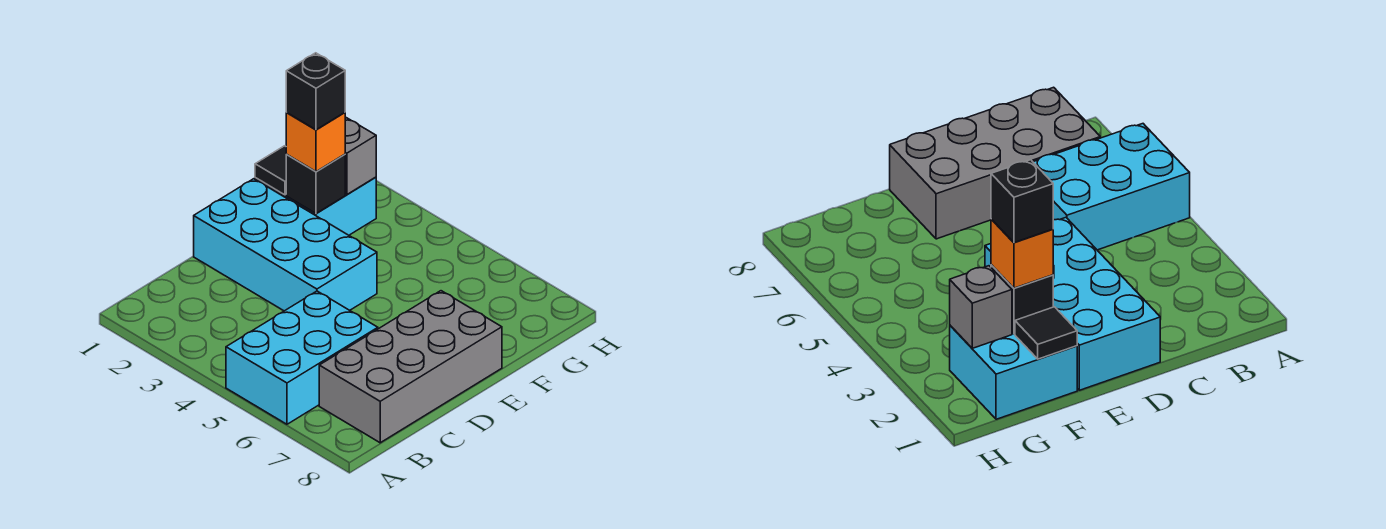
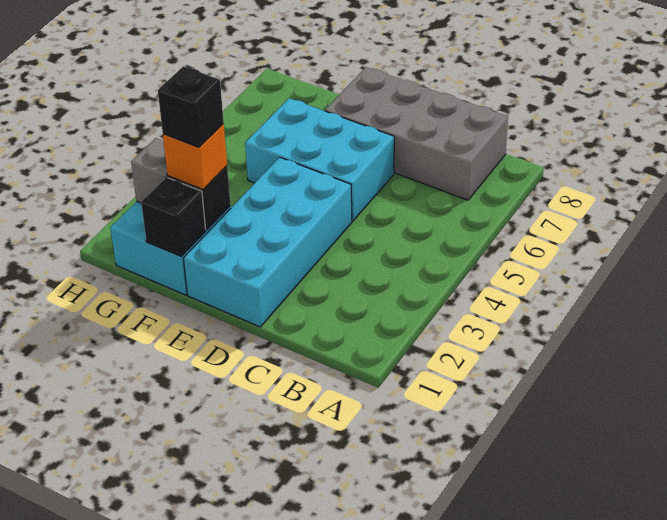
cyan 2x3 brick [226,291,378,424] -> cyan 2x3 brick moved to [245,98,394,221]
black 1x1 tile [255,146,287,195] -> black 1x1 brick [141,177,206,257]

